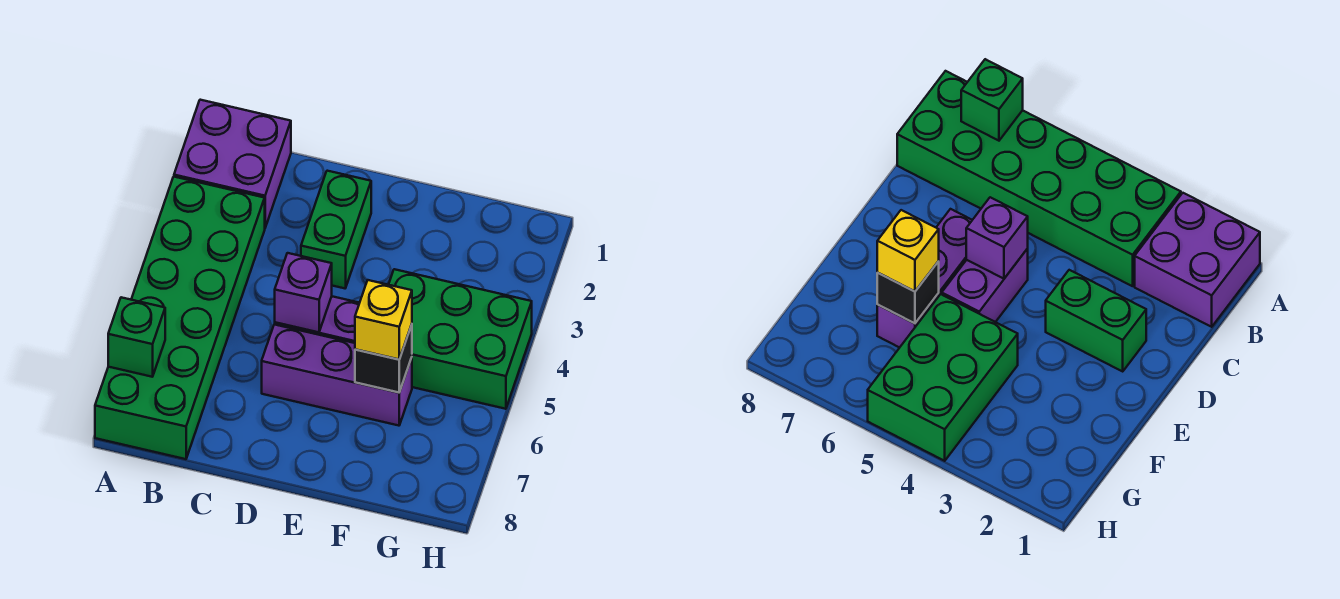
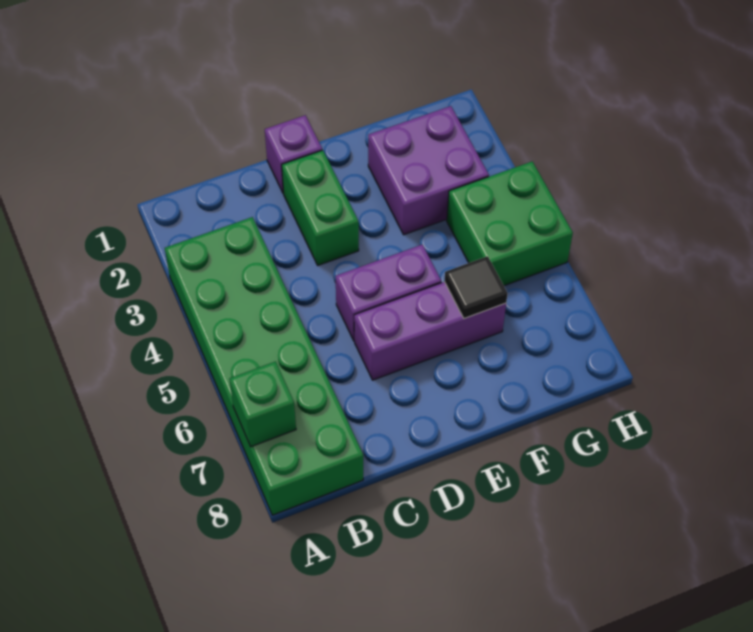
purple 2x2 brick [174,100,291,227] -> purple 2x2 brick moved to [368,106,489,235]
purple 1x1 brick [275,253,332,332] -> purple 1x1 brick moved to [265,115,322,194]
green 2x3 brick [389,269,532,409] -> green 2x2 brick [447,162,573,286]
black 1x1 brick [355,324,412,393] -> black 1x1 tile [444,256,508,319]
yellow 1x1 brick [355,280,412,359] -> none

